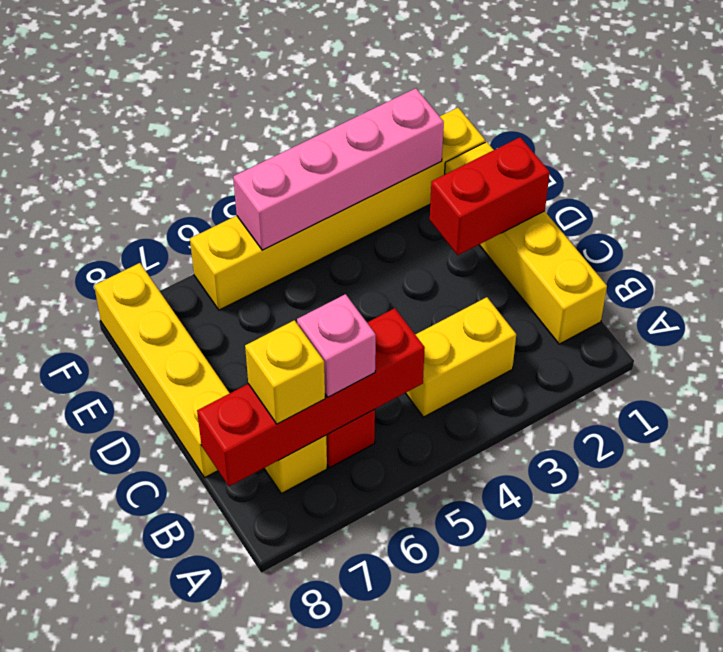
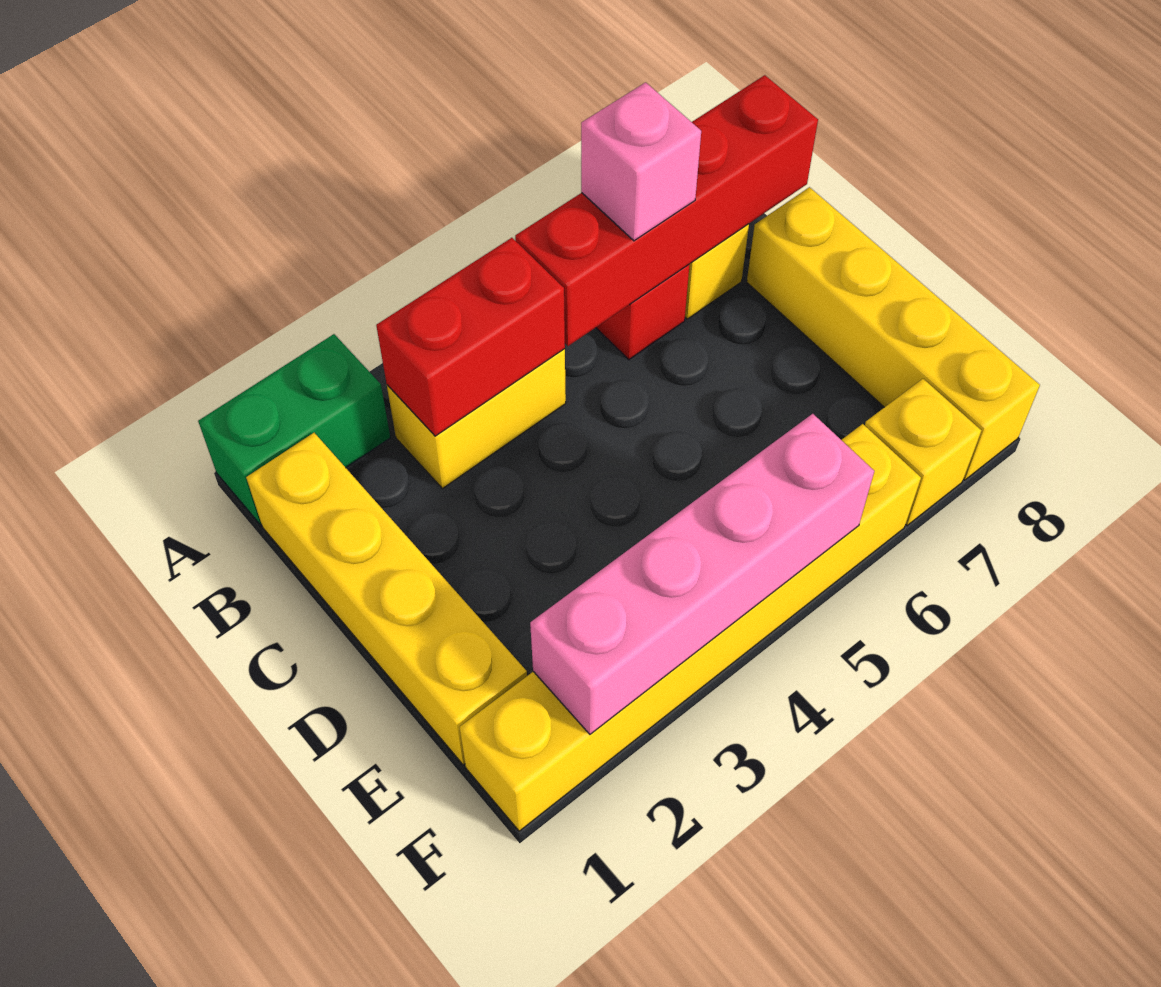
none -> green 1x2 brick [198,334,391,525]
yellow 1x1 brick [245,320,325,424] -> yellow 1x1 brick moved to [865,379,981,526]
red 1x2 brick [430,137,550,255] -> red 1x2 brick moved to [376,238,565,436]

